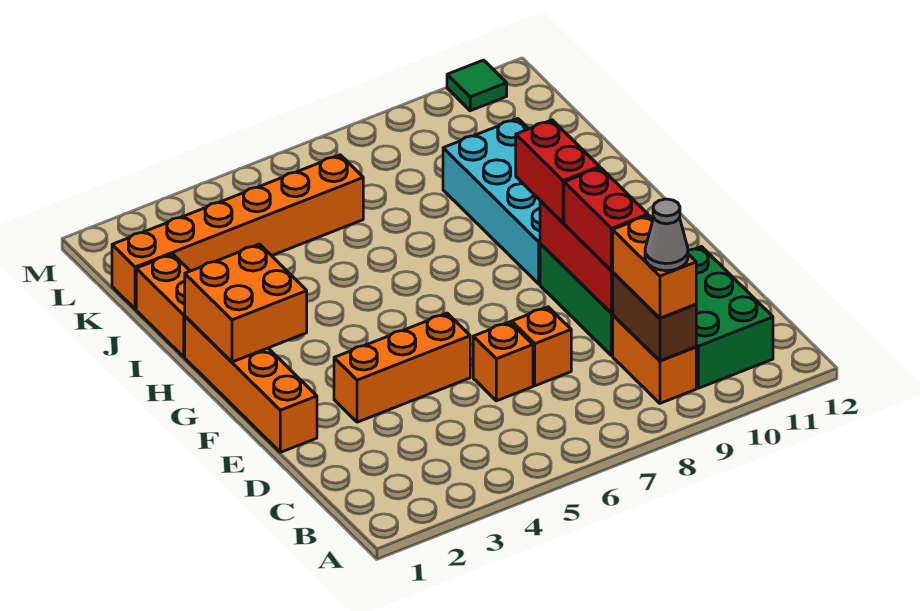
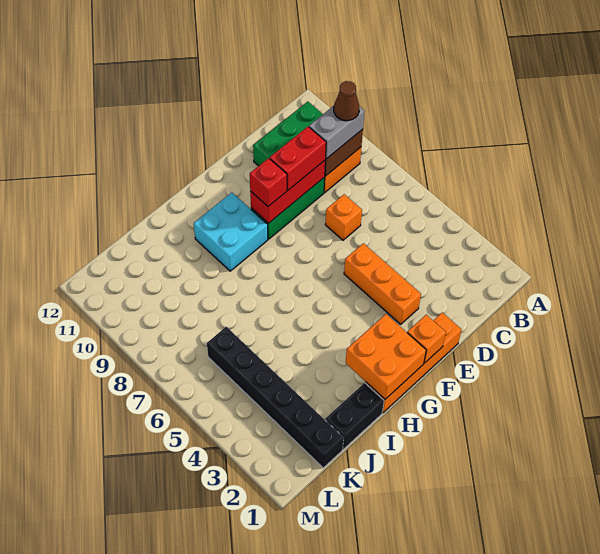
orange 1x2 brick [612,216,696,318] -> grey 1x2 brick [309,106,365,159]
grey 1x1 cone [645,199,688,271] -> brown 1x1 cone [334,81,359,121]
orange 1x1 brick [473,322,533,401] -> orange 1x1 brick moved to [407,315,446,363]
red 1x2 brick [516,120,600,223] -> red 1x1 brick [250,158,287,206]
cyan 2x4 brick [443,118,540,284] -> cyan 2x2 brick [194,193,268,271]
orange 1x2 brick [136,254,190,357] -> black 1x2 brick [325,383,384,449]
orange 1x6 brick [112,155,363,309] -> black 1x6 brick [207,327,344,468]
green 1x1 tile [447,60,507,111] -> none

